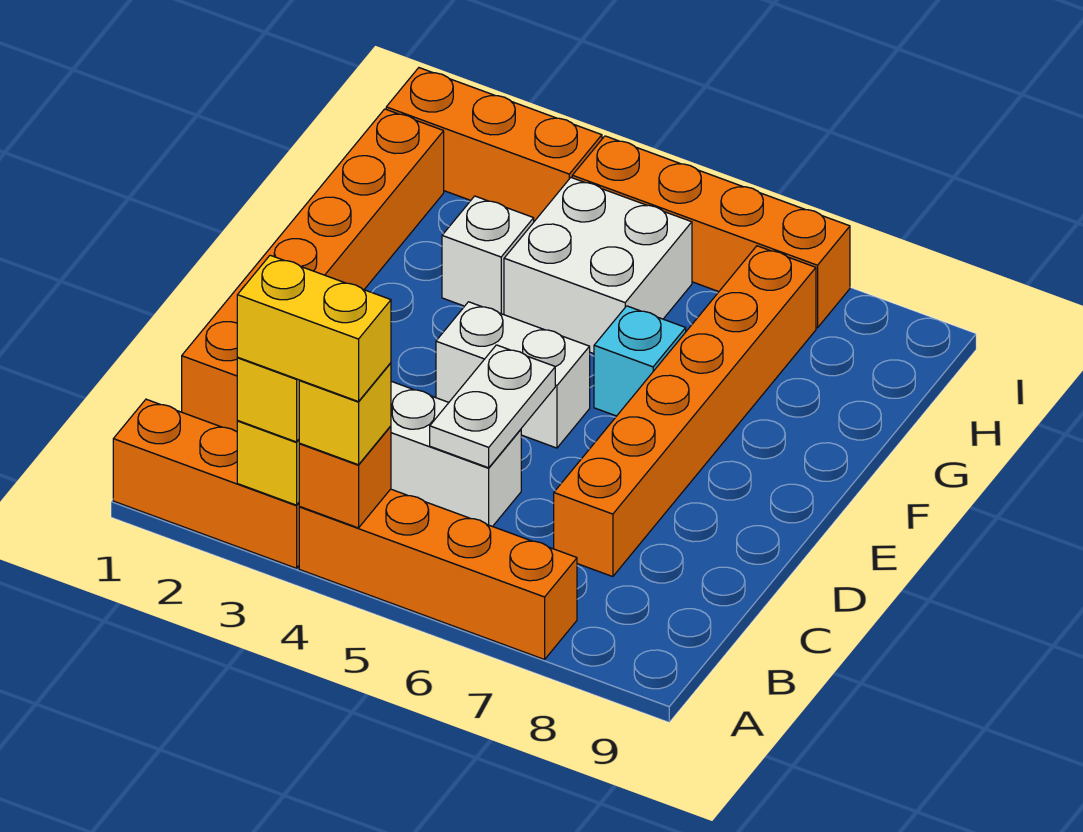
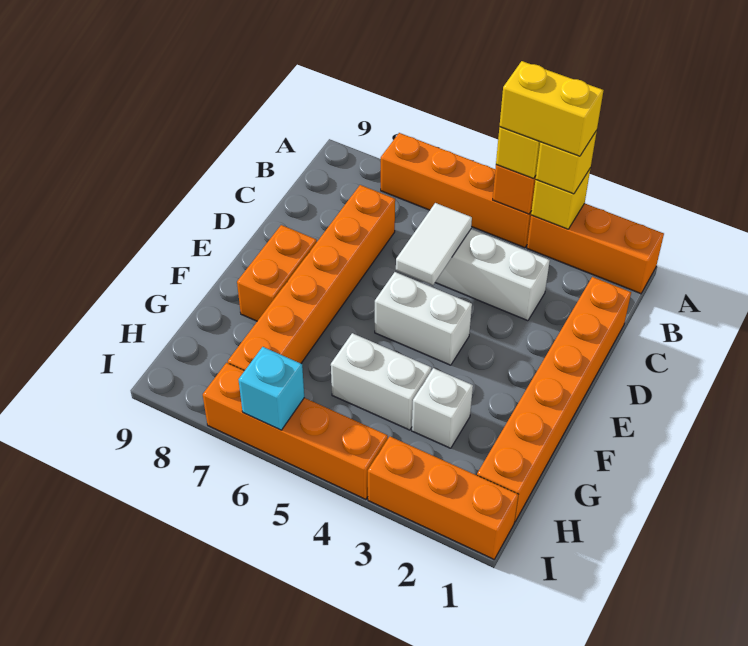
white 1x2 plate [430,345,555,468] -> white 1x2 tile [396,203,472,285]
none -> orange 1x2 brick [237,225,317,321]
cyan 1x1 brick [594,306,686,416] -> cyan 1x1 brick moved to [238,347,304,430]
white 2x2 brick [504,178,692,354] -> white 1x2 brick [331,333,431,430]

